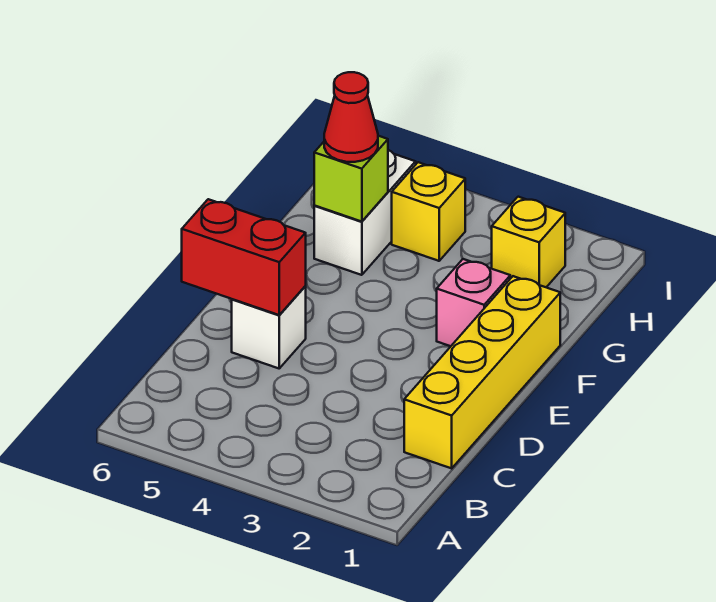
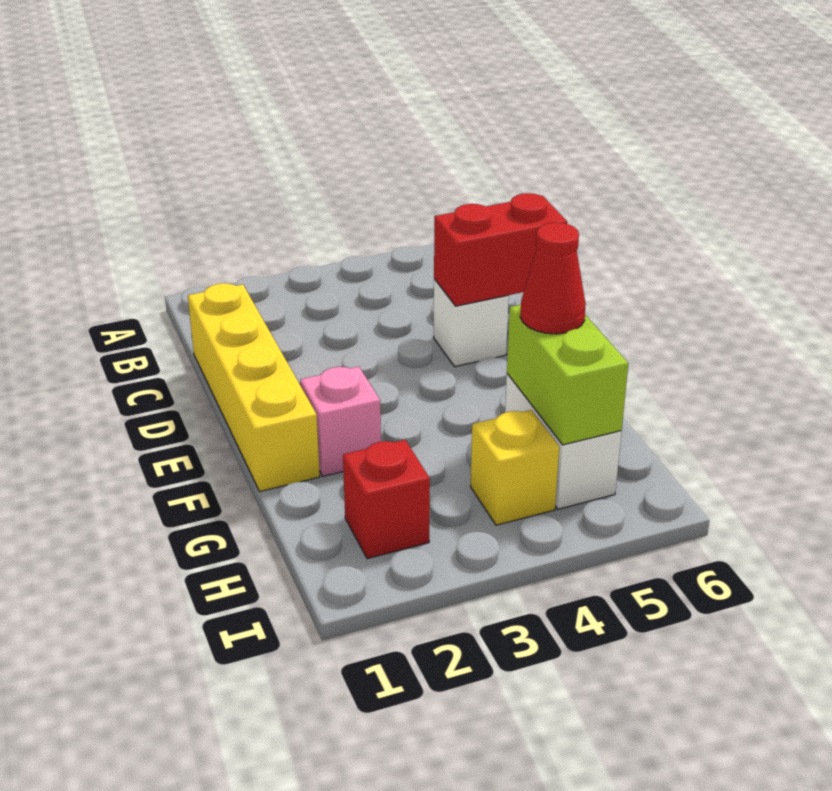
lime 1x1 brick [314,136,388,222] -> lime 1x2 brick [507,305,628,445]
yellow 1x1 brick [492,197,565,287] -> red 1x1 brick [343,440,430,559]

